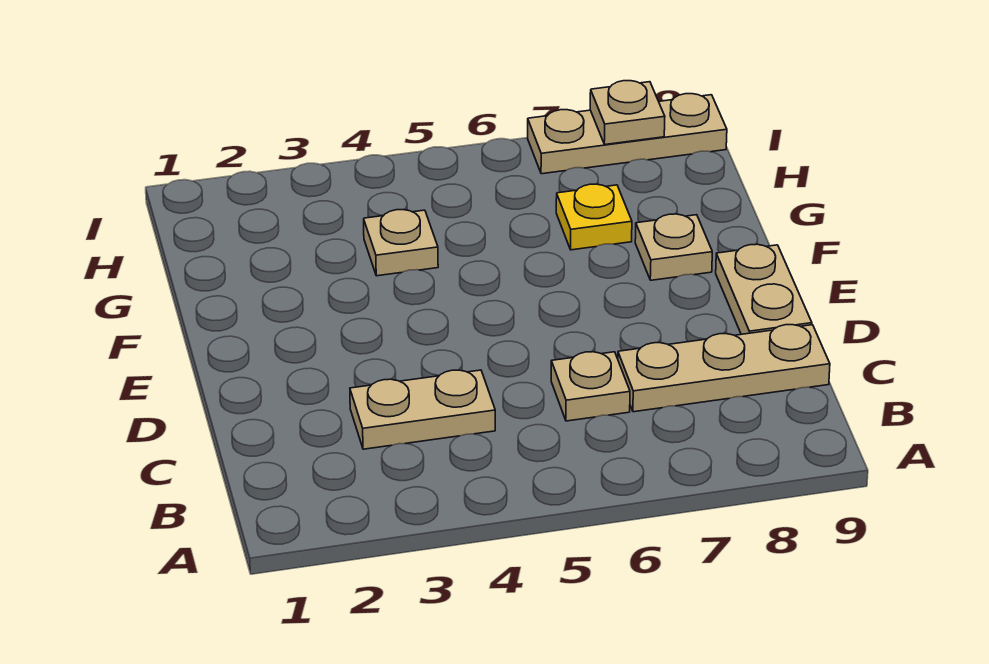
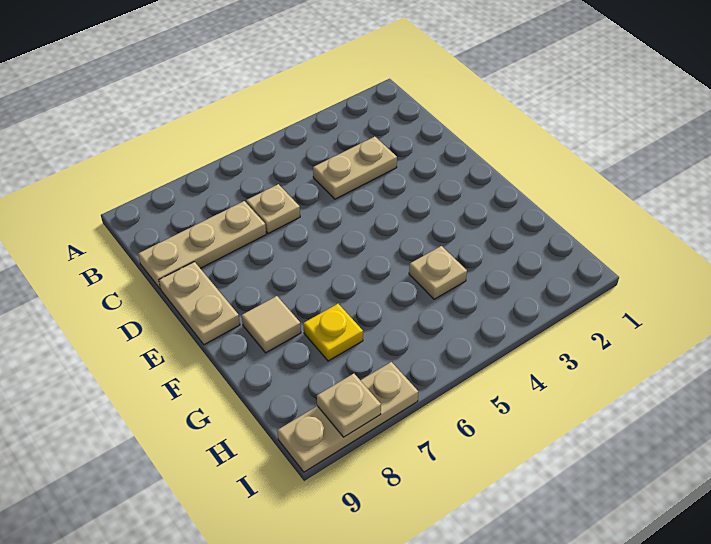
tan 1x1 plate [635,214,712,280] -> tan 1x1 tile [242,296,301,353]

